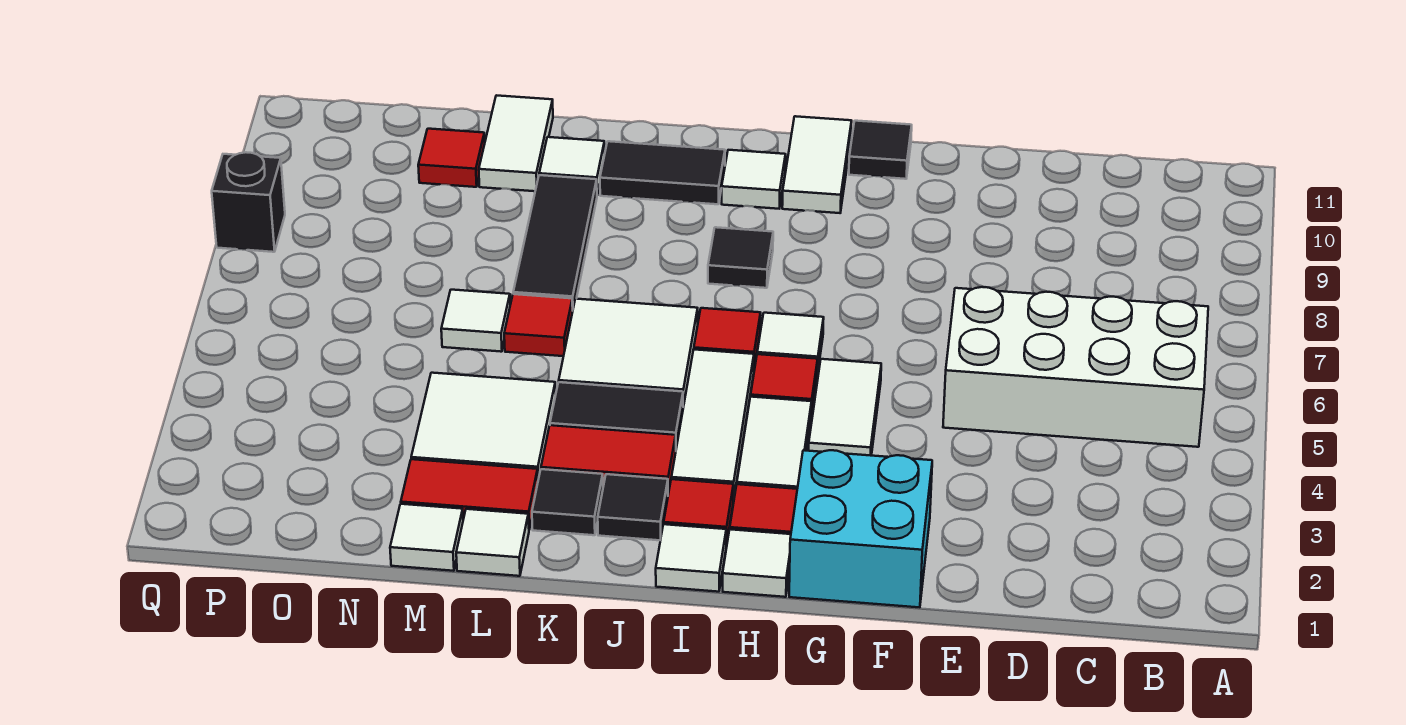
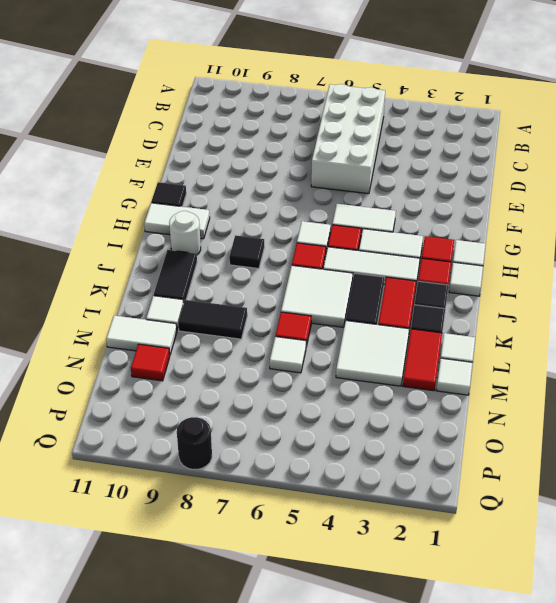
cyan 2x2 brick [789,450,932,607] -> none
white 1x1 tile [722,150,786,209] -> white 1x1 round brick [169,211,201,255]
black 1x3 tile [513,175,597,308] -> black 1x2 tile [178,300,247,339]
black 1x1 brick [212,152,285,252] -> black 1x1 round brick [177,417,212,469]

